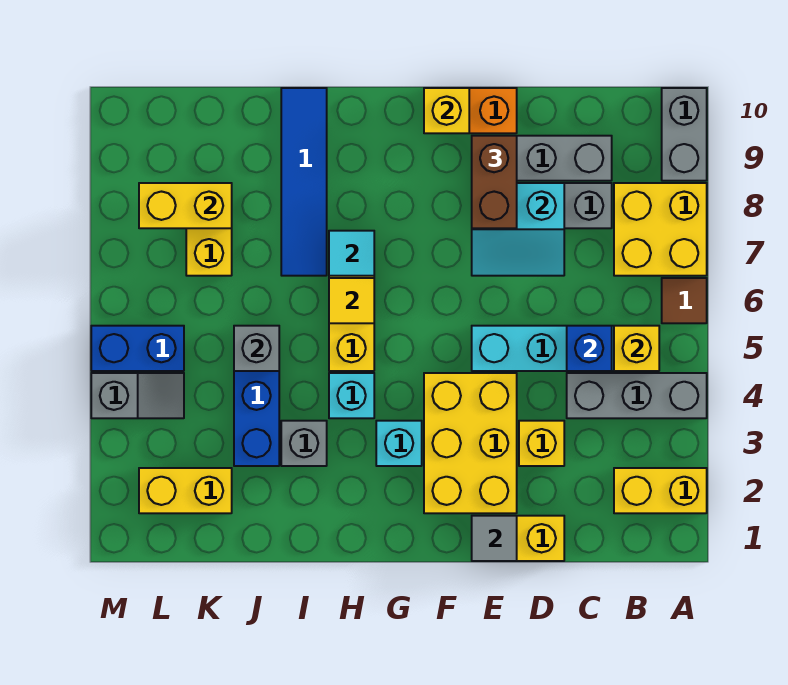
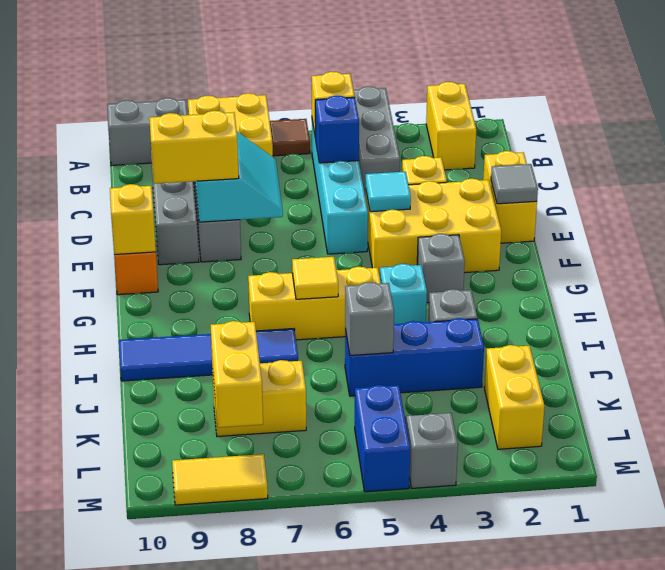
brown 1x2 brick [472,136,517,228] -> yellow 1x2 brick [149,111,239,184]
cyan 1x1 brick [376,421,422,466] -> grey 1x1 brick [417,234,465,303]
cyan 1x1 tile [329,231,374,276] -> cyan 1x1 tile moved to [366,172,411,212]
none -> yellow 1x2 tile [172,454,268,505]

